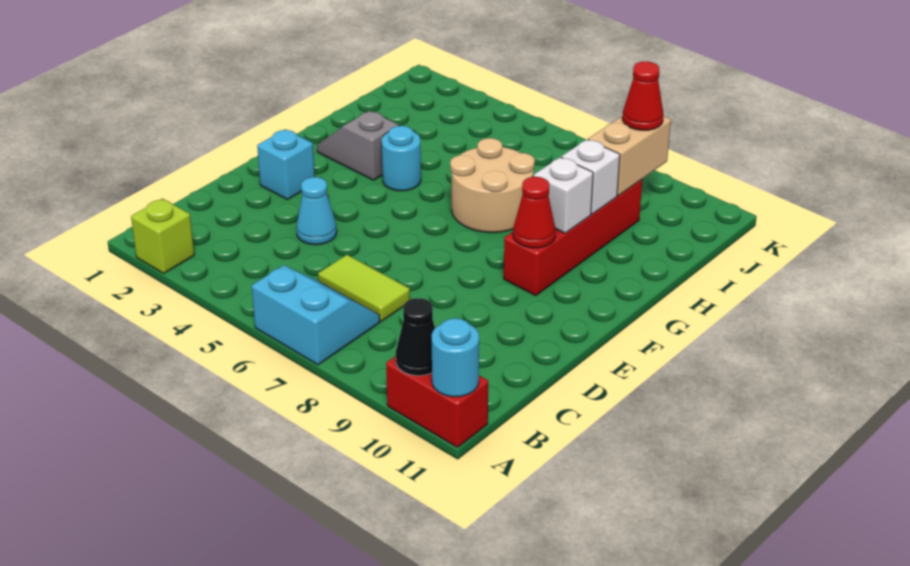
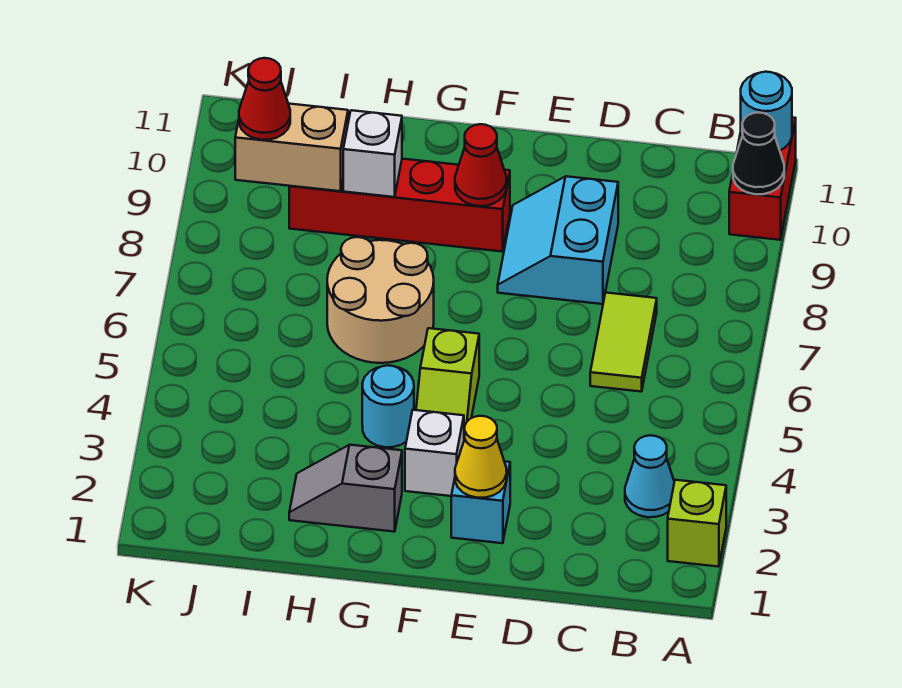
cyan 2x2 slope [252,265,380,365] -> cyan 2x2 slope moved to [498,176,618,304]
cyan 1x1 cone [297,177,337,245] -> cyan 1x1 cone moved to [625,435,674,517]
none -> yellow 1x1 cone [455,416,507,498]
none -> lime 1x2 slope [416,328,479,440]
grey 1x2 slope [317,111,398,180] -> grey 1x2 slope turned to [289,445,402,532]
white 1x1 brick [534,157,593,233] -> white 1x1 brick moved to [405,410,464,496]

